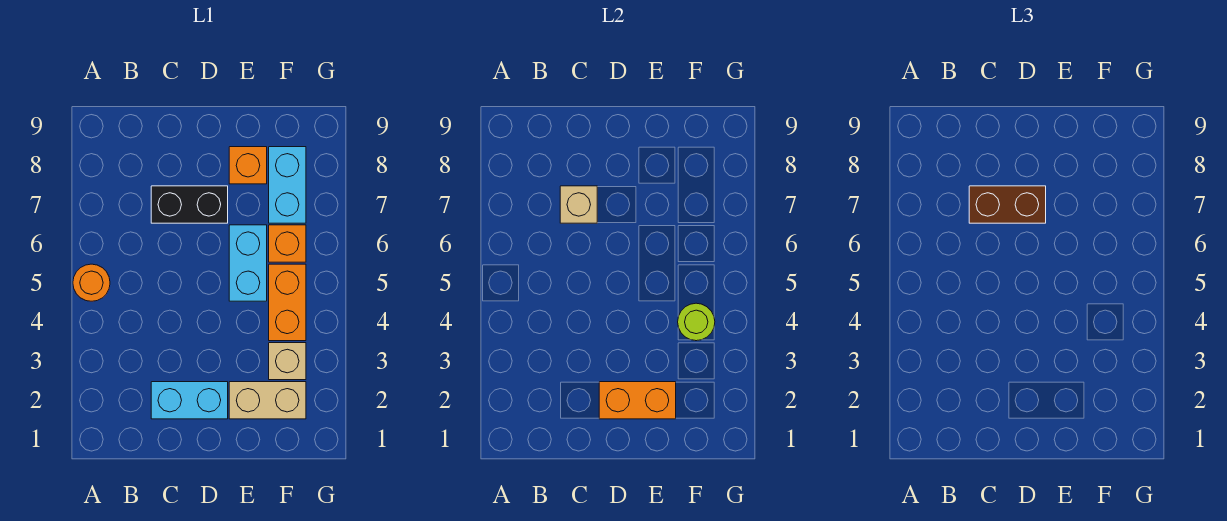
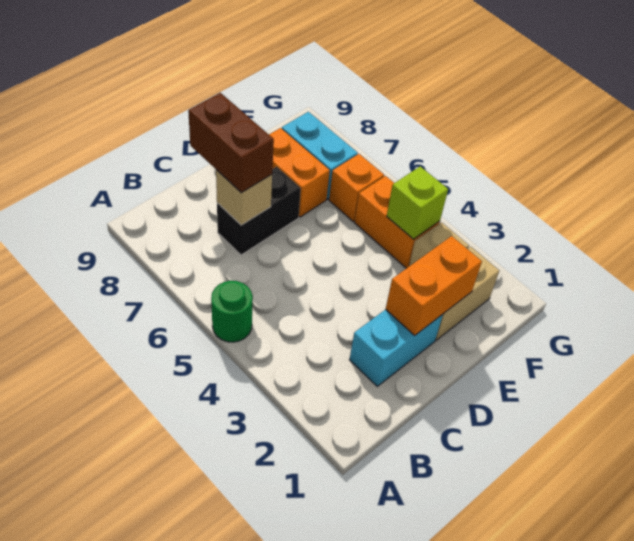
orange 1x1 round brick [73,264,110,301] -> green 1x1 round brick [211,281,253,342]
brown 1x2 brick [969,186,1046,223] -> brown 1x2 brick turned to [188,93,274,193]
cyan 1x2 brick [229,225,267,301] -> none
orange 1x1 brick [229,147,267,184] -> orange 1x2 brick [269,128,330,217]
lime 1x1 round brick [678,303,715,341] -> lime 1x1 brick [387,167,448,239]

